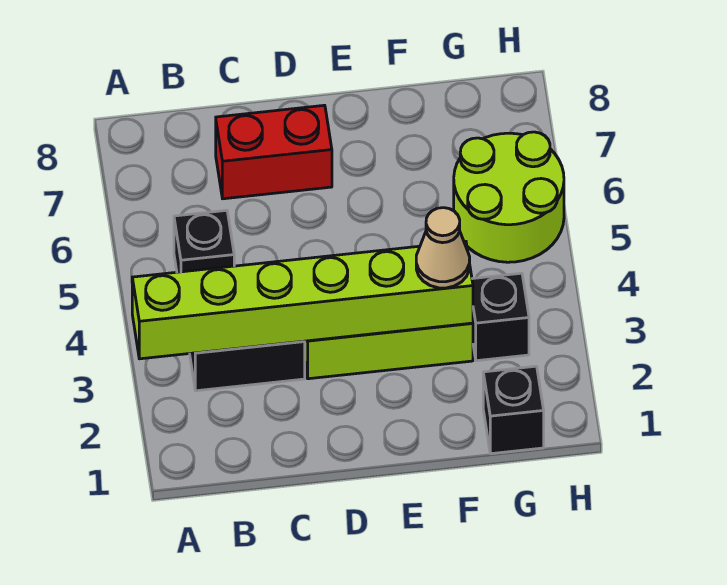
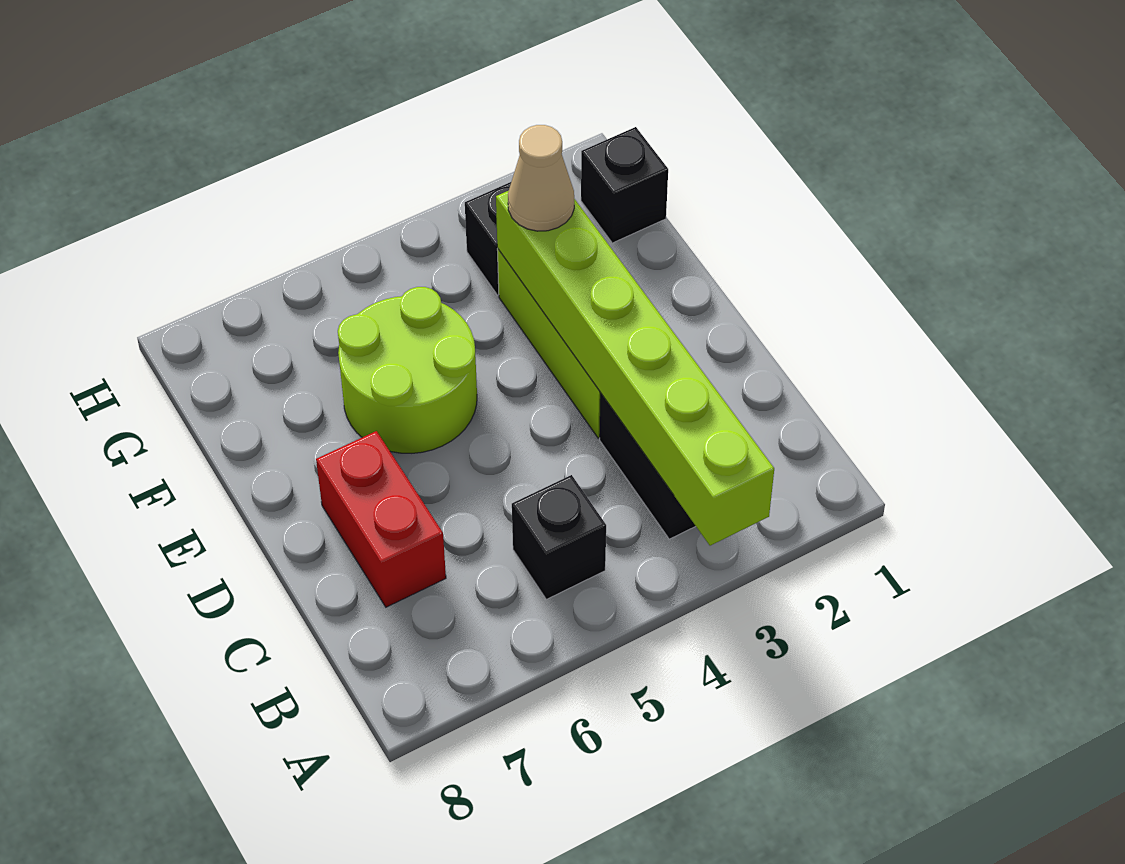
lime 2x2 round brick [454,132,564,262] -> lime 2x2 round brick moved to [338,287,477,453]

